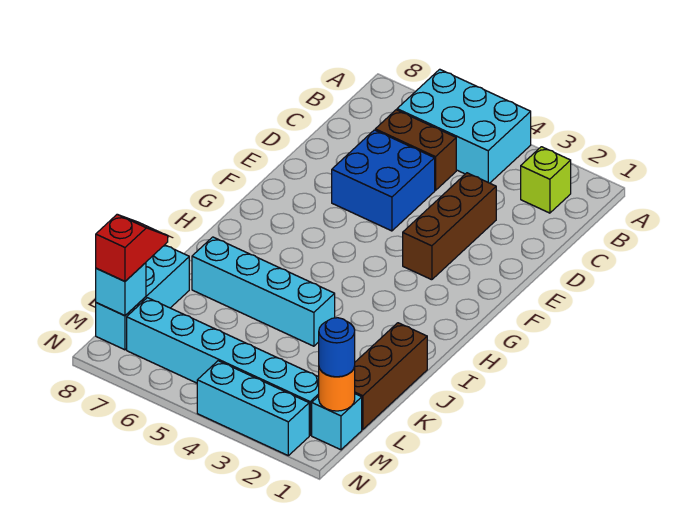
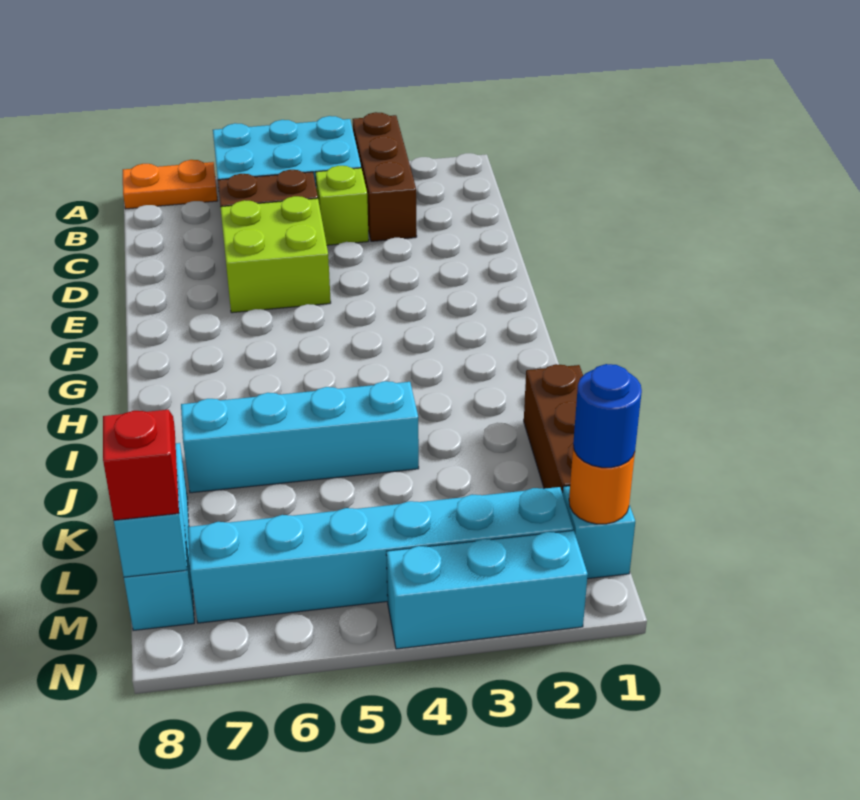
none -> orange 1x2 plate [123,160,217,209]
lime 1x1 brick [521,147,571,213] -> lime 1x1 brick moved to [316,166,369,245]
brown 1x3 brick [403,173,496,280] -> brown 1x3 brick moved to [353,112,417,241]
blue 2x2 brick [332,130,435,231] -> lime 2x2 brick [220,196,331,313]

